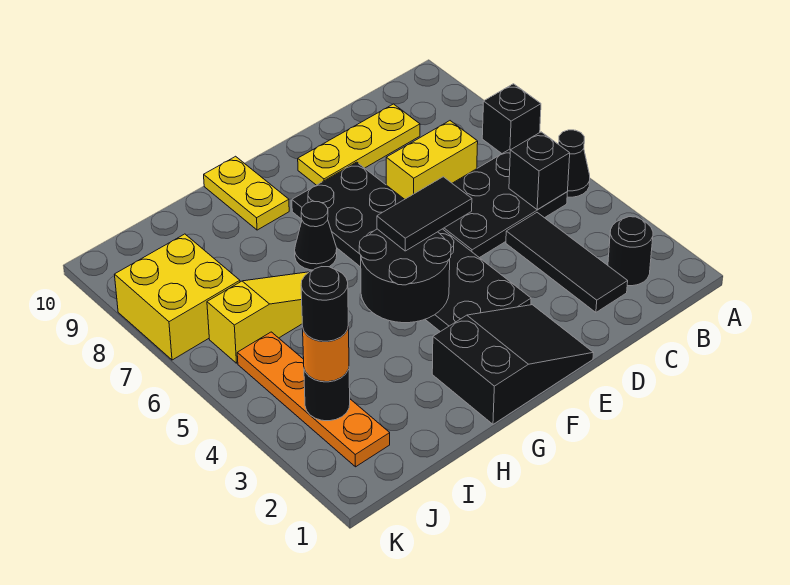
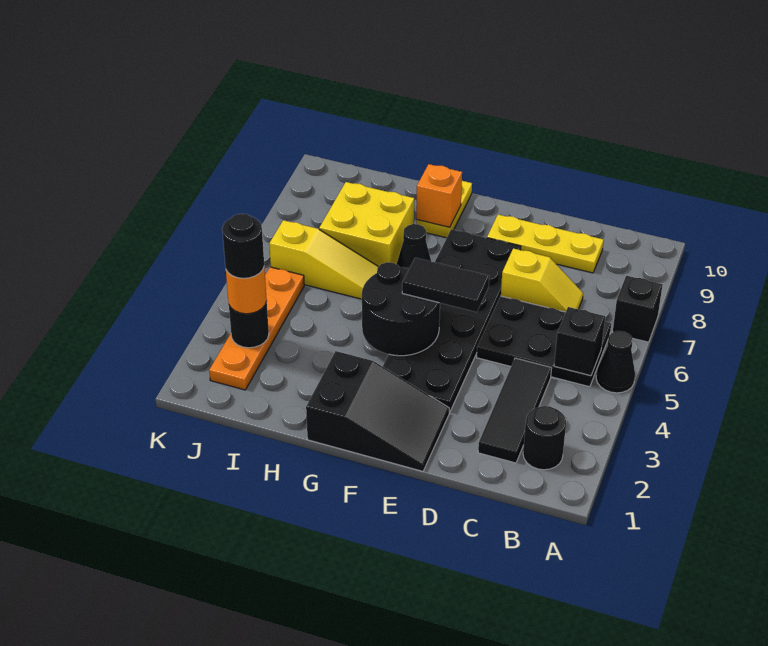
yellow 1x2 brick [386,121,478,199] -> yellow 1x2 slope [501,248,583,312]
none -> orange 1x1 brick [416,164,462,227]
yellow 2x2 brick [114,234,240,360] -> yellow 2x2 brick moved to [319,182,414,267]

